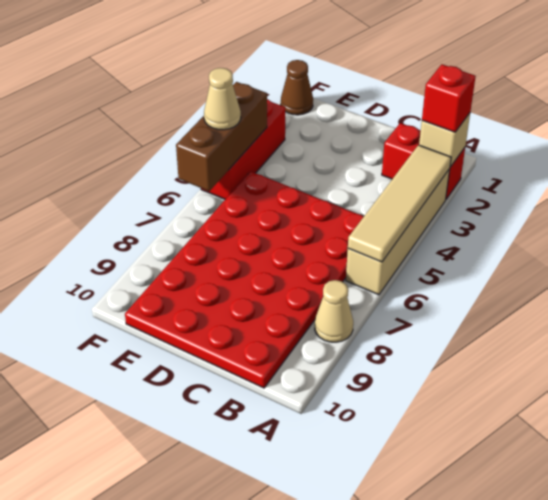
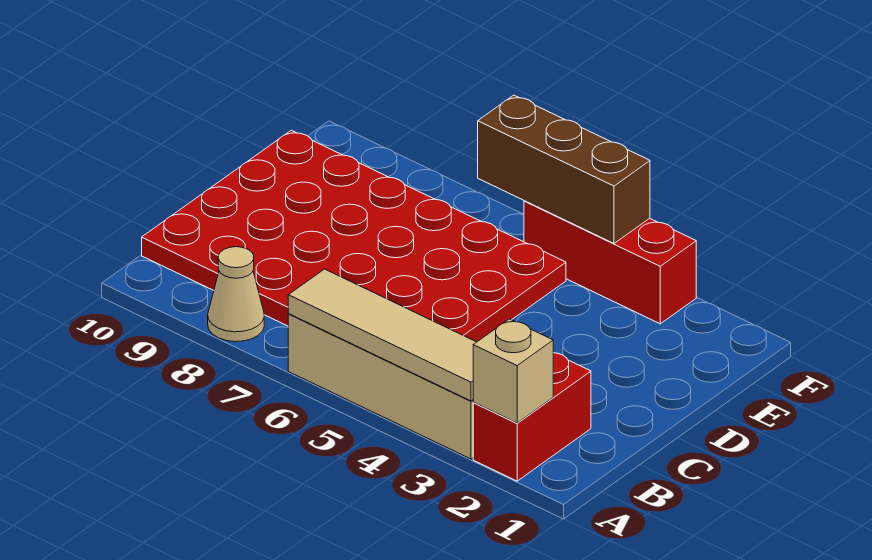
red 1x1 brick [422,64,476,132] -> none
brown 1x1 cone [281,60,313,115] -> none
tan 1x1 cone [204,68,241,130] -> none

